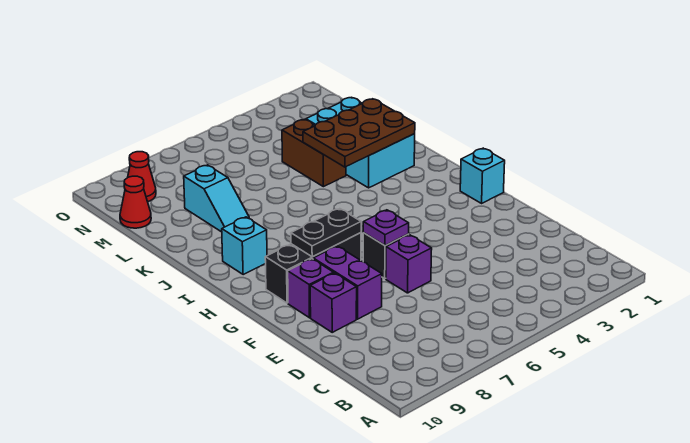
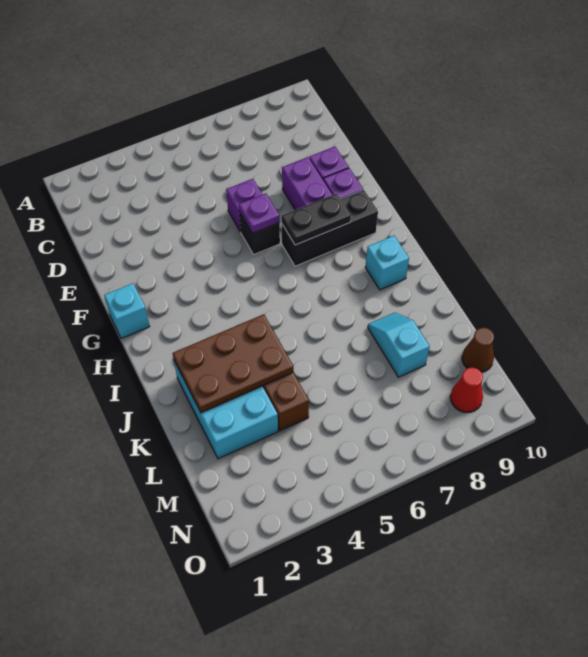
red 1x1 cone [120,176,151,228] -> brown 1x1 cone [462,328,494,372]

